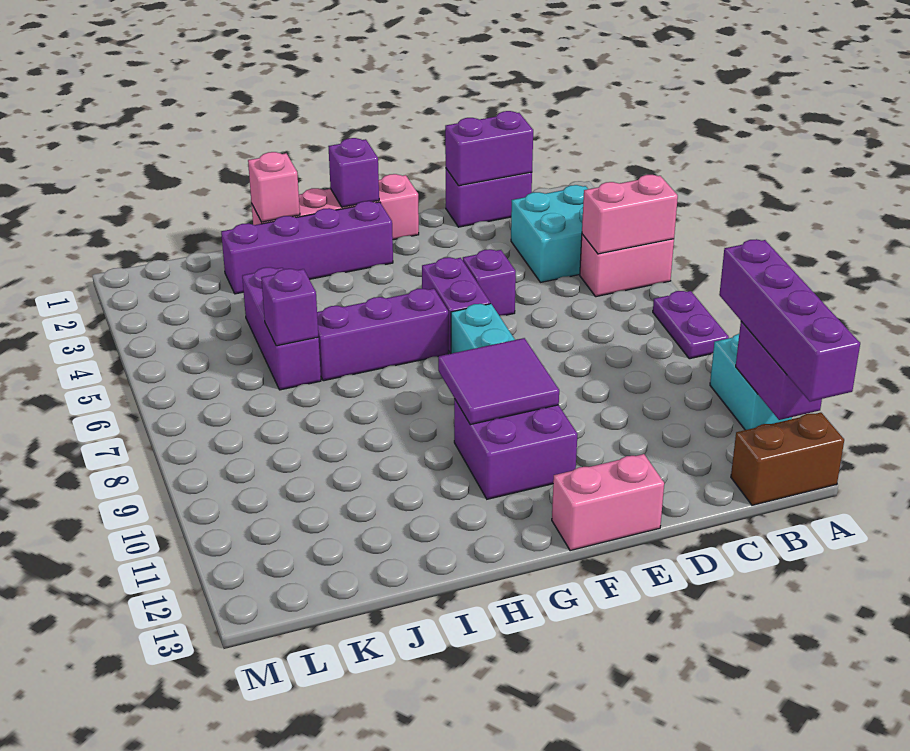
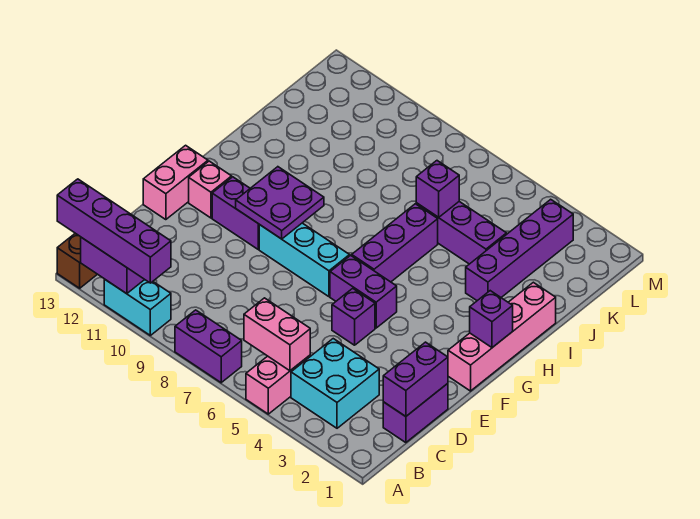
pink 1x2 brick [582,175,678,254] -> pink 1x2 brick turned to [244,298,310,371]
purple 1x2 plate [653,291,729,359] -> purple 1x2 brick [175,310,242,383]
purple 2x2 tile [438,338,559,425] -> purple 2x2 plate [236,167,324,239]
purple 2x2 brick [454,399,577,499] -> purple 1x2 brick [212,177,259,249]
purple 1x4 brick [221,201,393,294] -> purple 1x4 brick moved to [466,199,573,301]
pink 1x1 brick [248,152,300,222] -> pink 1x1 brick moved to [189,161,232,218]

